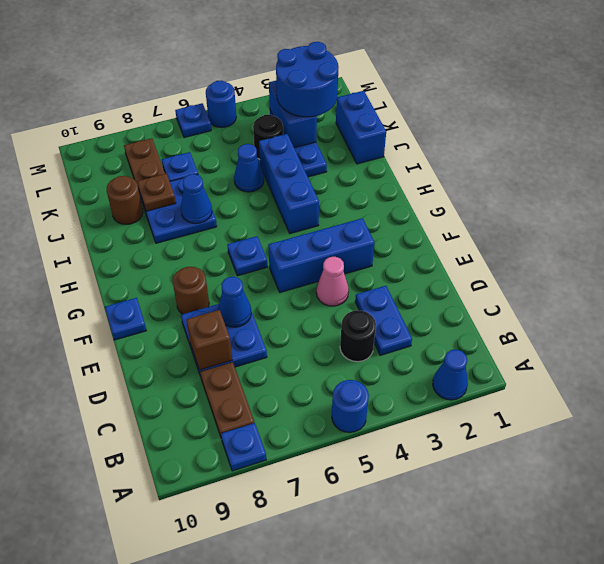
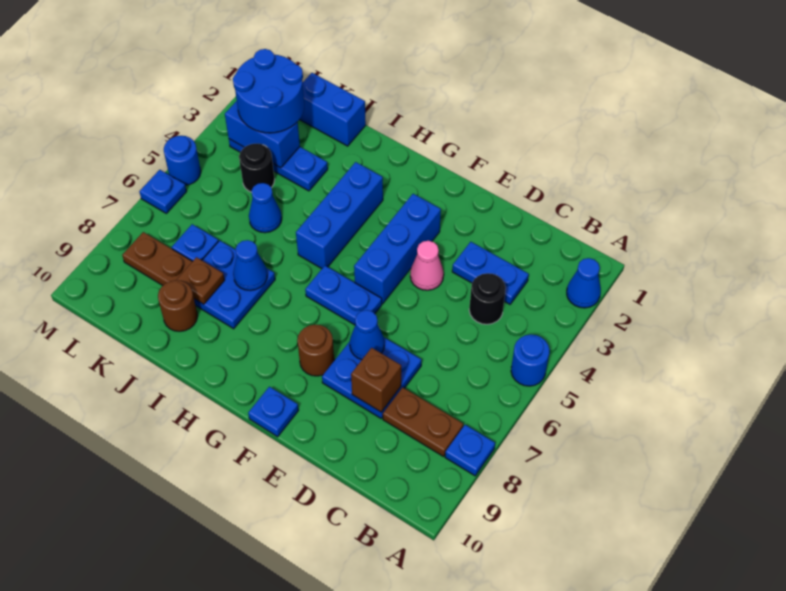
blue 1x1 plate [227,236,267,276] -> blue 1x2 plate [305,266,382,325]
blue 1x3 brick [259,134,319,233] -> blue 1x3 brick turned to [296,162,383,269]

